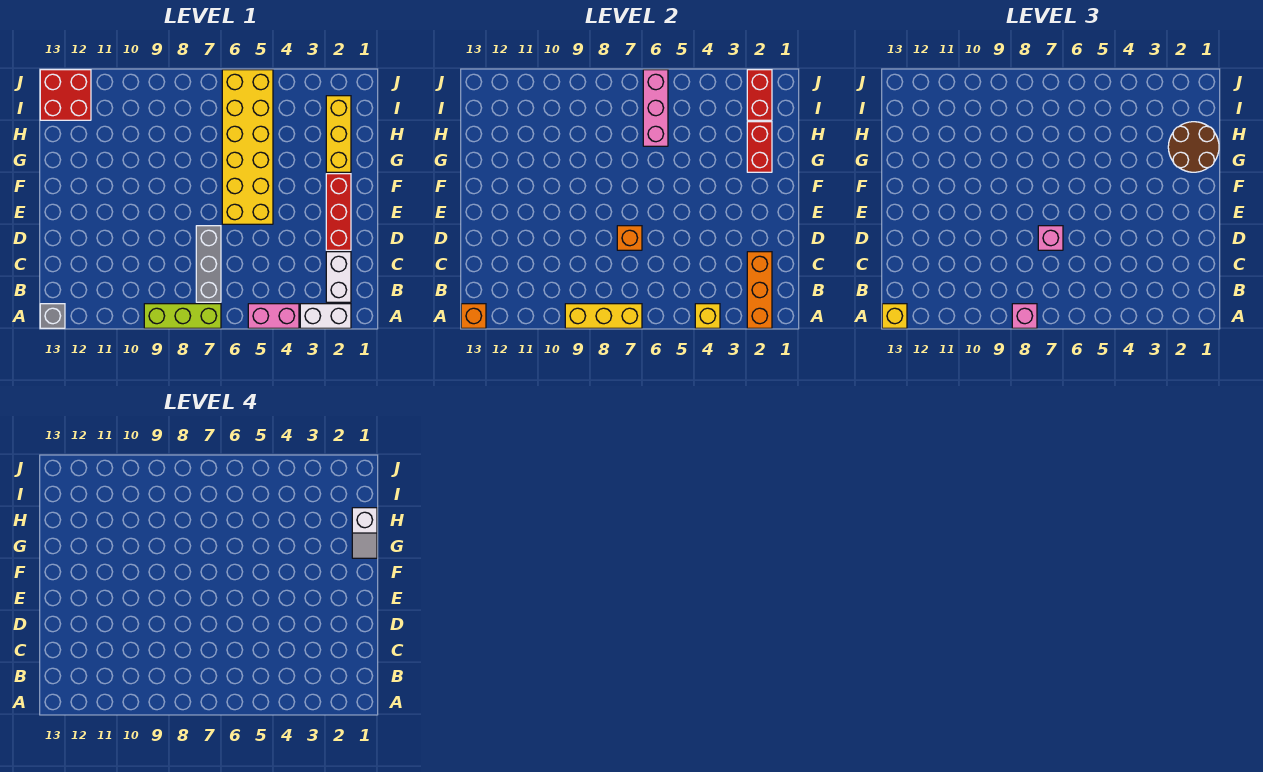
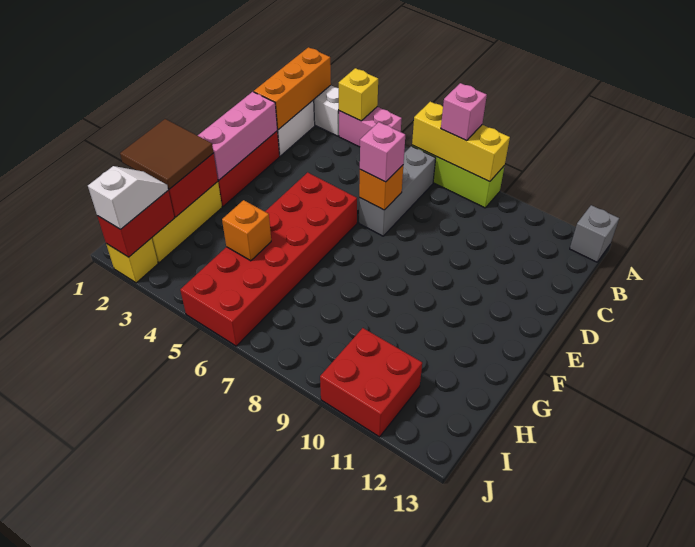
orange 1x1 brick [461,304,486,328] -> orange 1x1 brick moved to [222,200,271,261]
yellow 1x1 brick [882,304,907,328] -> yellow 1x1 brick moved to [106,238,158,283]
yellow 2x6 brick [222,70,273,224] -> red 2x6 brick [180,172,357,346]
brown 2x2 round brick [1168,122,1219,172] -> brown 2x2 tile [120,119,214,189]
white 1x2 slope [352,508,377,558] -> white 1x2 slope moved to [88,166,168,229]
pink 1x3 brick [643,70,668,146] -> pink 1x3 brick moved to [198,92,278,180]
red 2x2 brick [40,70,91,120] -> red 2x2 brick moved to [320,328,422,437]

